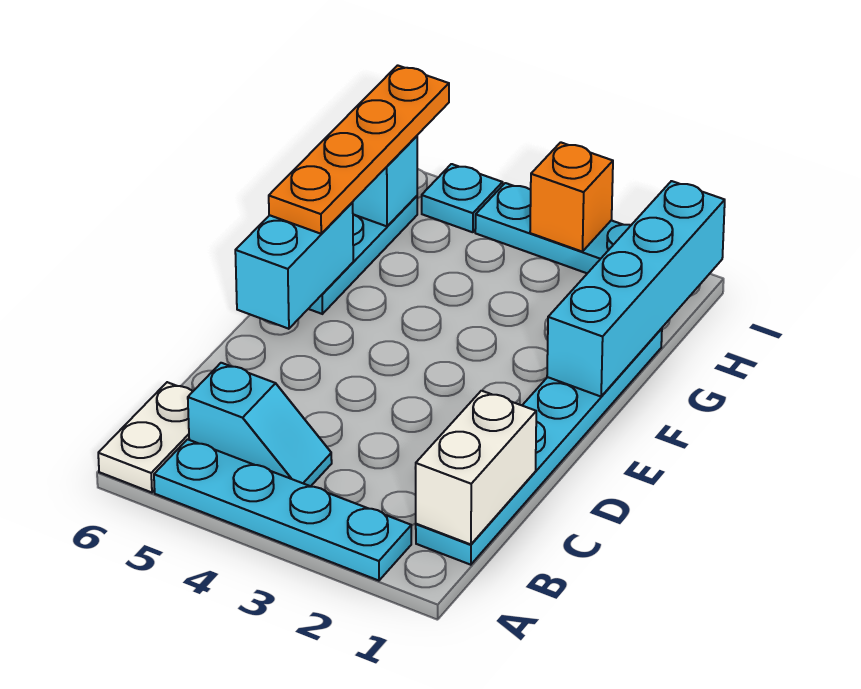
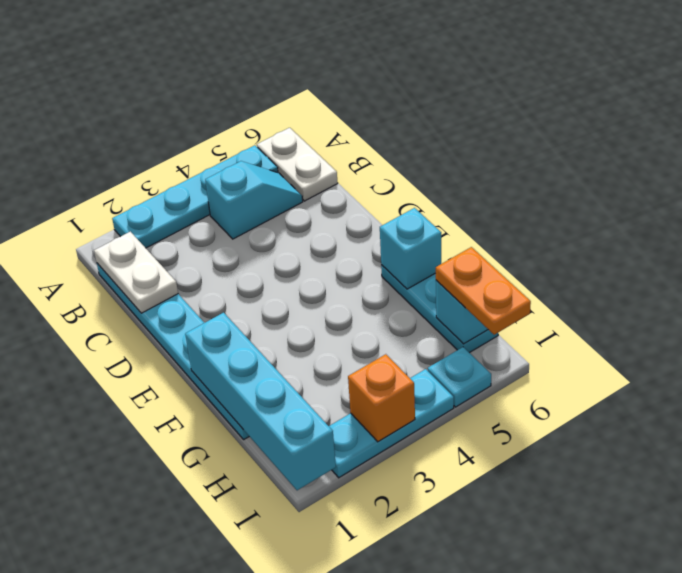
white 1x2 brick [416,391,536,544] -> white 1x2 plate [94,232,178,313]
cyan 1x2 slope [188,363,332,486] -> cyan 1x2 slope turned to [205,161,303,239]
cyan 1x2 brick [235,203,353,329] -> cyan 1x1 brick [380,208,441,289]
orange 1x4 plate [269,65,449,234] -> orange 1x2 plate [436,247,531,335]

